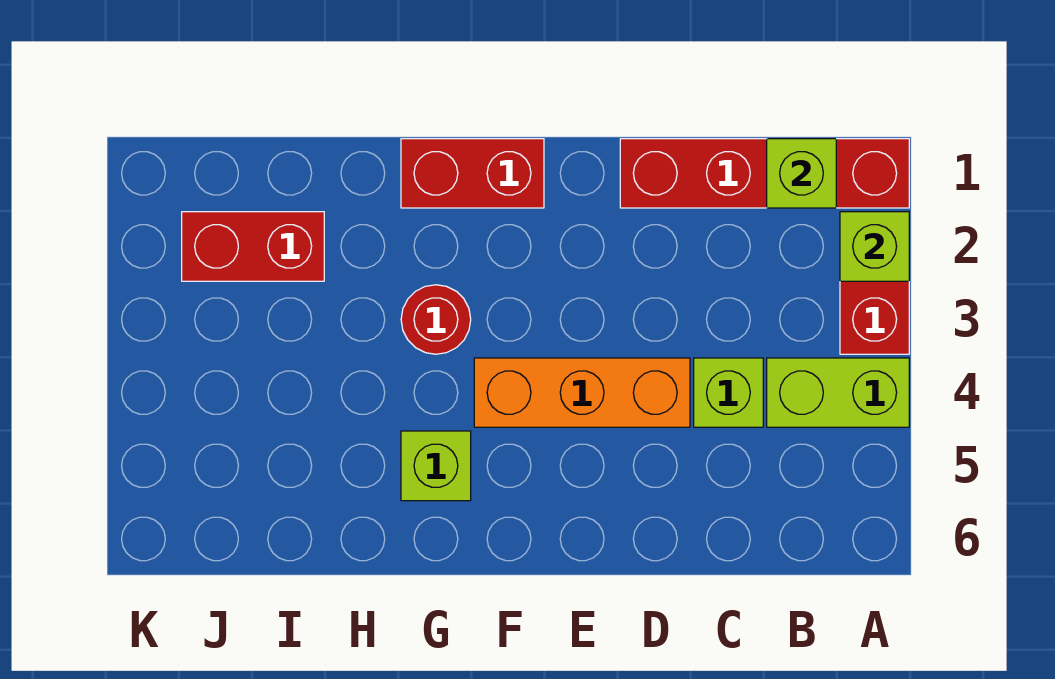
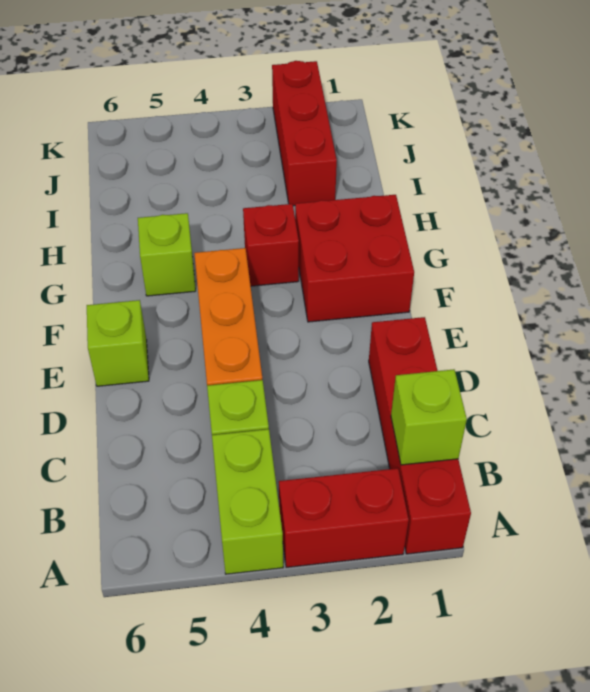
lime 1x1 brick [840,212,909,281] -> lime 1x1 brick moved to [87,300,149,386]
red 1x2 brick [401,139,544,208] -> red 2x2 brick [295,195,414,322]
red 1x1 round brick [401,285,471,354] -> red 1x1 brick [243,204,299,286]
red 1x2 brick [182,212,324,281] -> red 1x3 brick [272,61,337,206]

